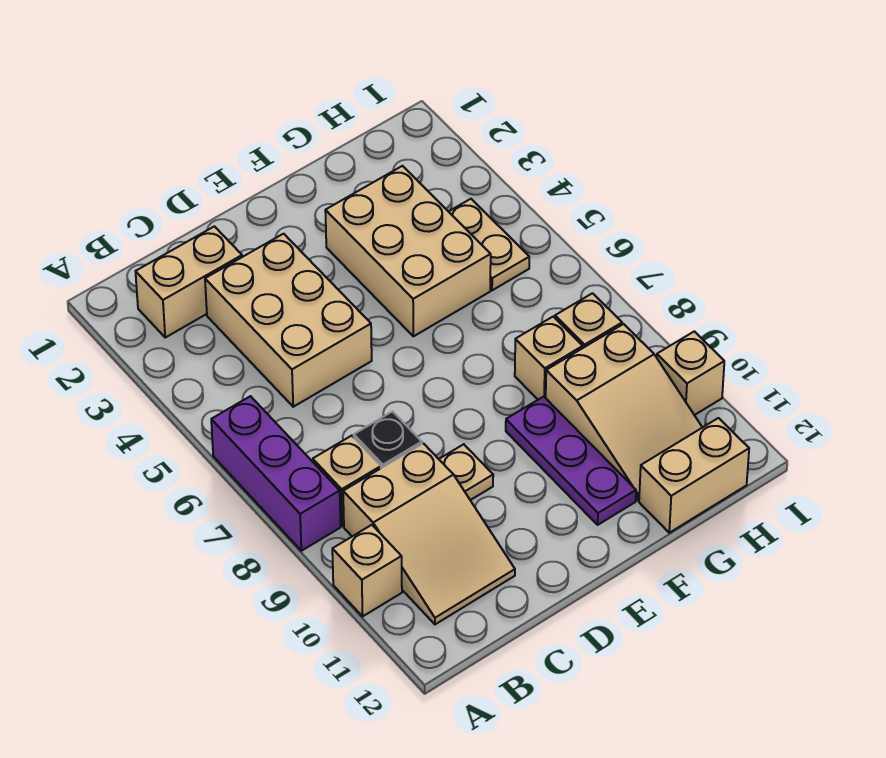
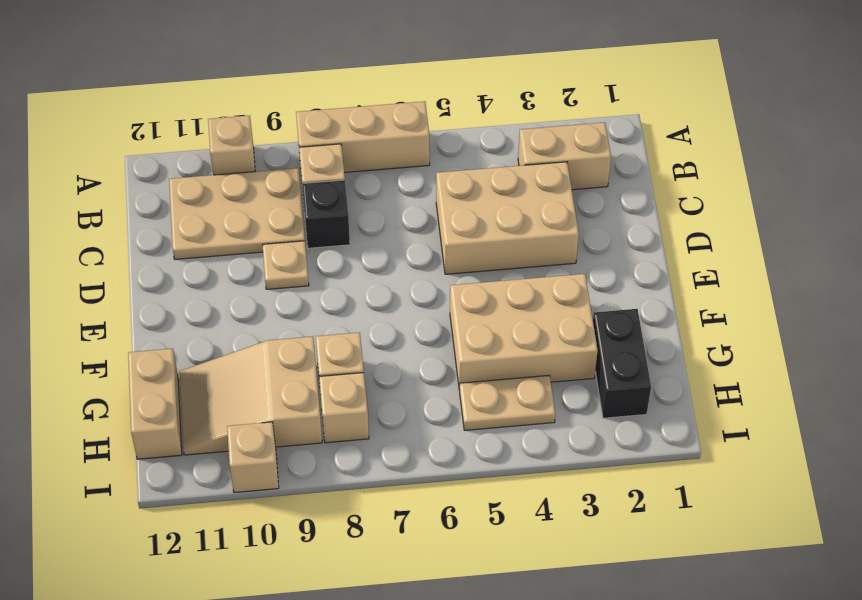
purple 1x3 brick [211,396,341,551] -> tan 1x3 brick [296,101,430,172]
tan 1x2 brick [135,226,242,337] -> tan 1x2 brick turned to [518,122,611,190]
tan 2x3 slope [343,443,515,624] -> tan 2x3 plate [169,168,305,259]
purple 1x3 plate [506,397,636,525] -> none
none -> black 1x2 brick [593,309,651,418]

